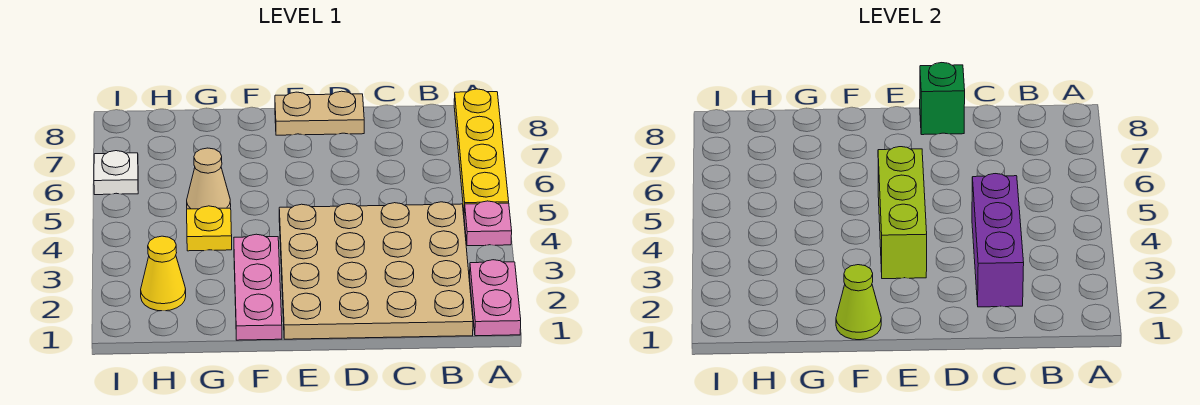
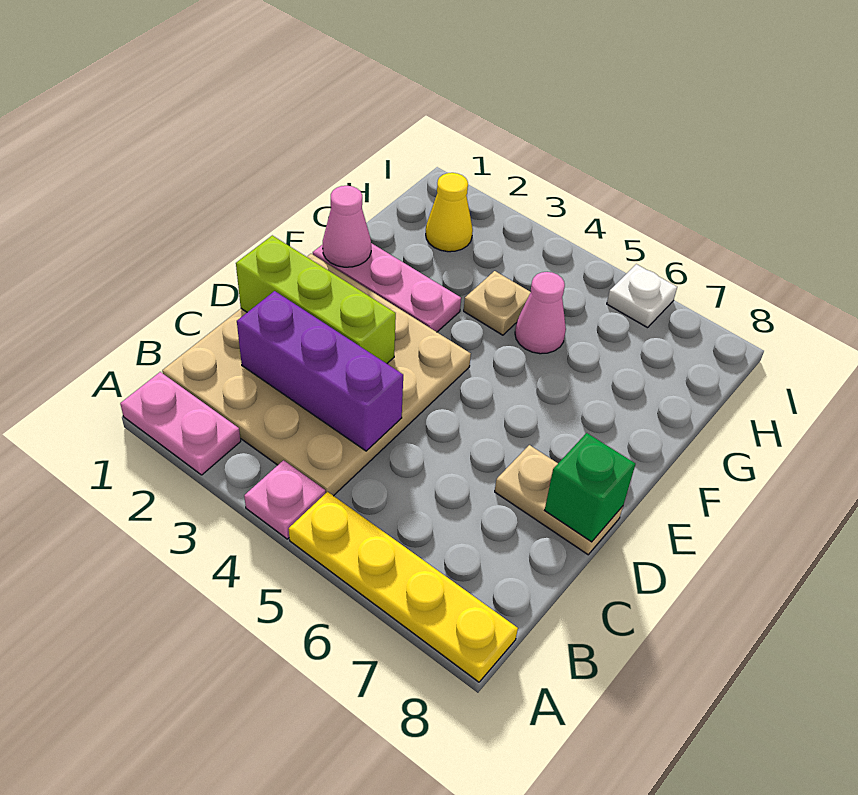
tan 1x2 plate [275,91,364,135] -> tan 1x2 plate turned to [495,445,623,555]
lime 1x3 brick [878,147,927,279] -> lime 1x3 brick moved to [236,235,396,364]
lime 1x1 cone [836,265,881,340] -> pink 1x1 cone [323,186,371,267]
yellow 1x1 plate [187,206,232,251] -> tan 1x1 plate [464,271,531,335]
tan 1x1 cone [187,148,231,209] -> pink 1x1 cone [515,272,566,354]

